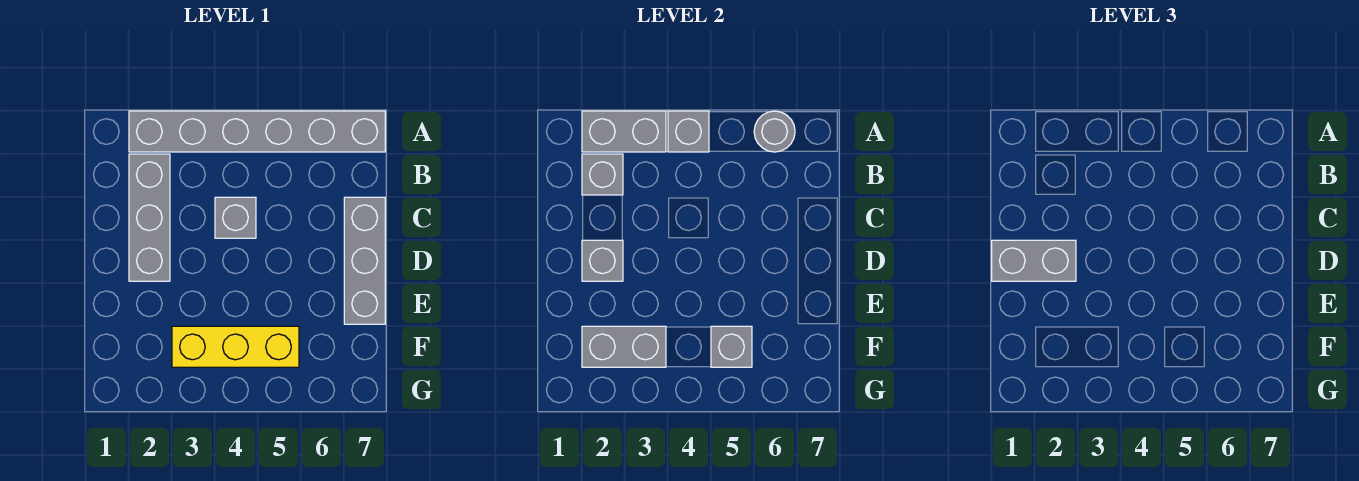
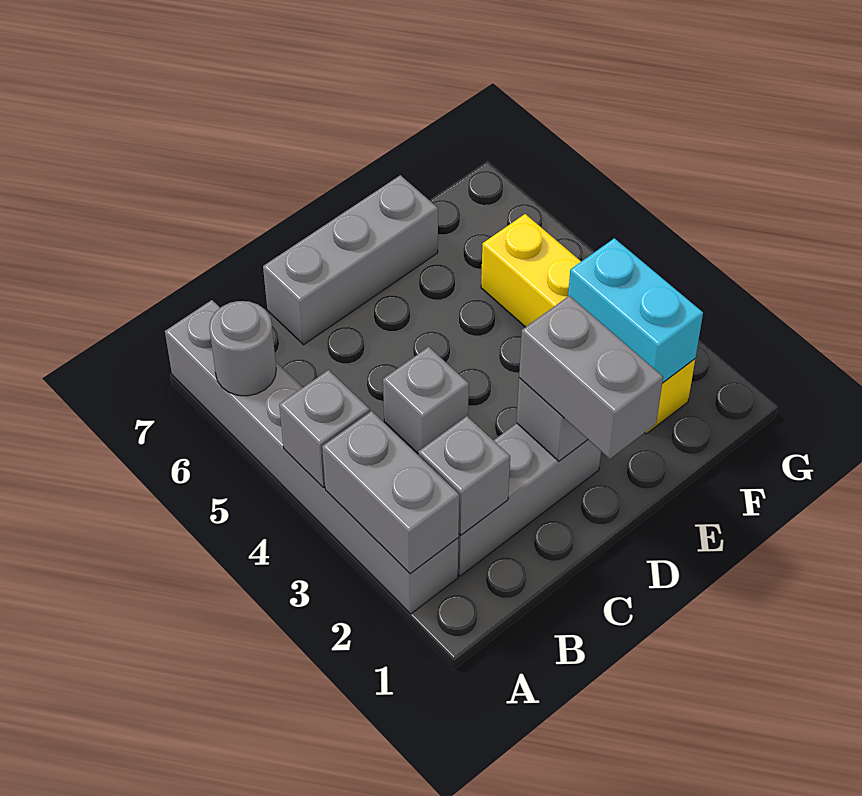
grey 1x2 brick [582,326,666,367] -> cyan 1x2 brick [568,238,703,383]
yellow 1x3 brick [172,326,299,367] -> yellow 1x4 brick [481,214,695,434]
grey 1x1 brick [711,326,752,367] -> none

